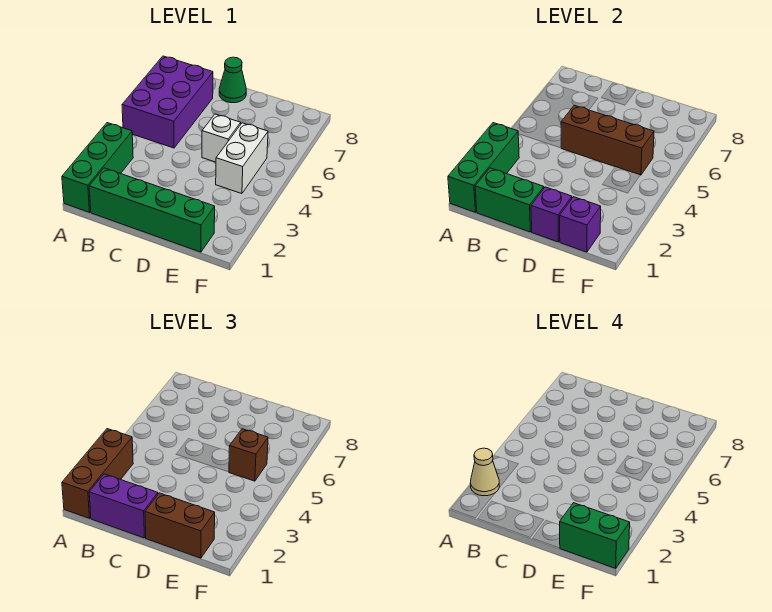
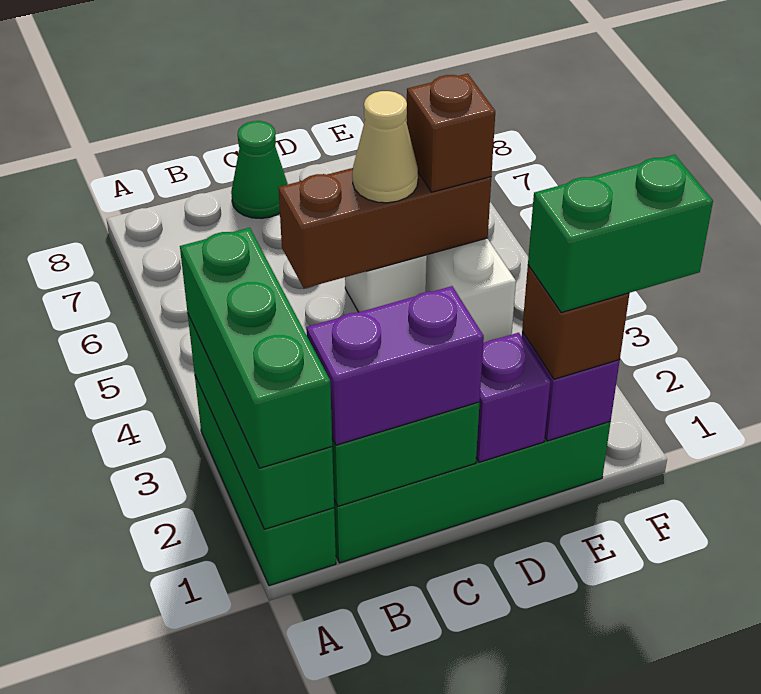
brown 1x3 brick [62,429,133,518] -> green 1x3 brick [180,228,332,468]
tan 1x1 cone [470,448,499,496] -> tan 1x1 cone moved to [352,91,418,203]
purple 2x3 brick [122,56,213,148] -> none
brown 1x2 brick [145,493,215,558] -> brown 1x1 brick [522,265,629,379]

